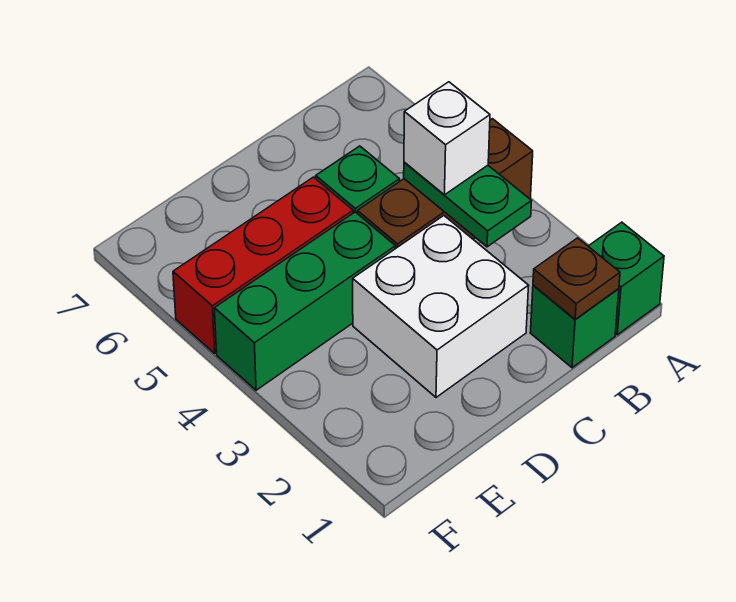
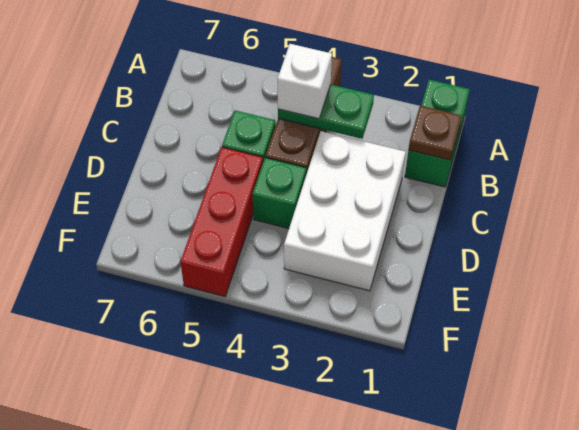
white 2x2 brick [353,216,529,397] -> white 2x3 brick [284,131,406,291]
green 1x3 brick [214,212,395,390] -> green 1x1 brick [253,158,306,229]

